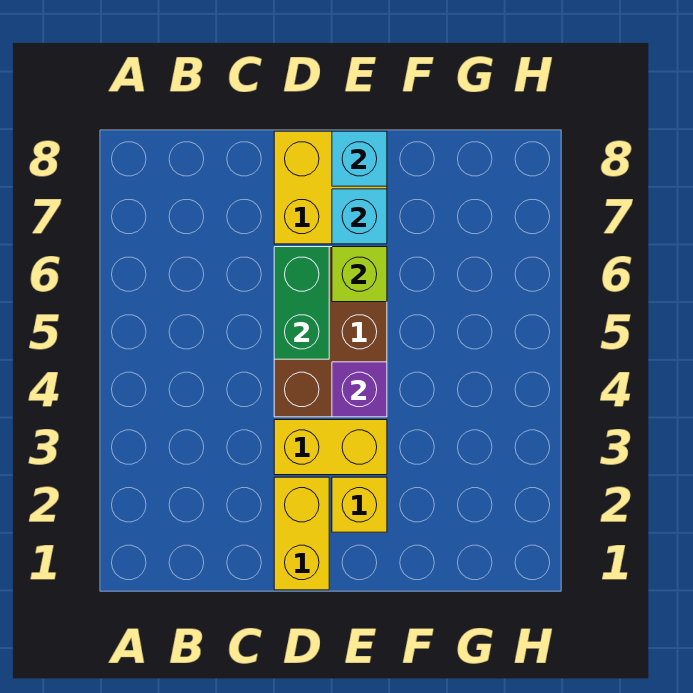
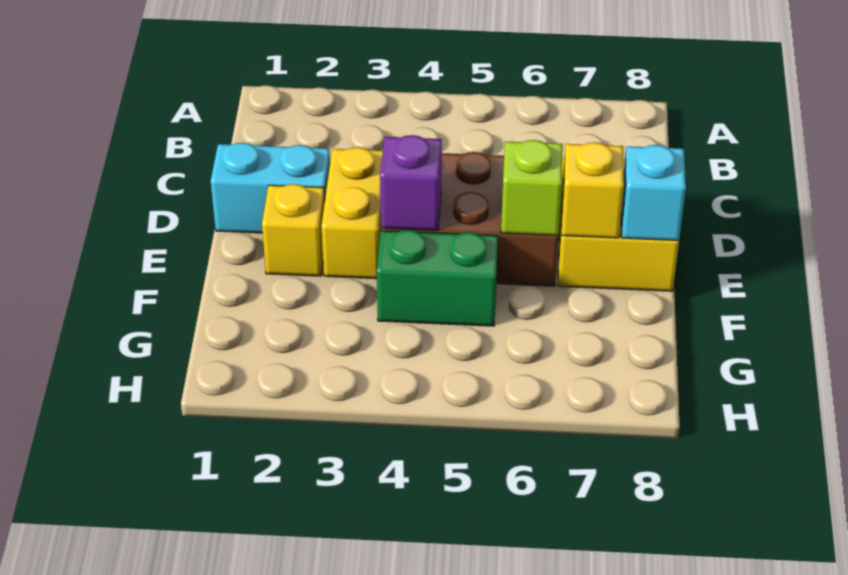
yellow 1x2 brick [274,477,329,590] -> cyan 1x2 brick [211,143,330,233]
green 1x2 brick [274,247,329,359] -> green 1x2 brick moved to [377,230,498,326]
cyan 1x1 brick [332,189,387,244] -> yellow 1x1 brick [561,142,624,238]

